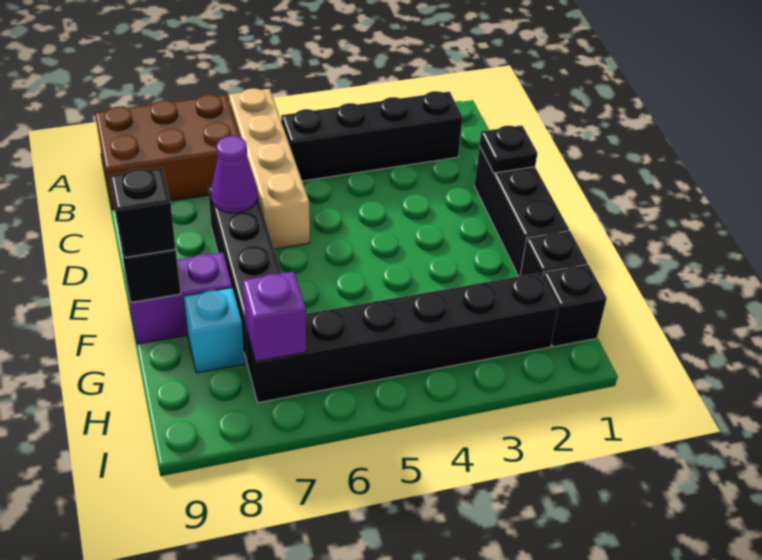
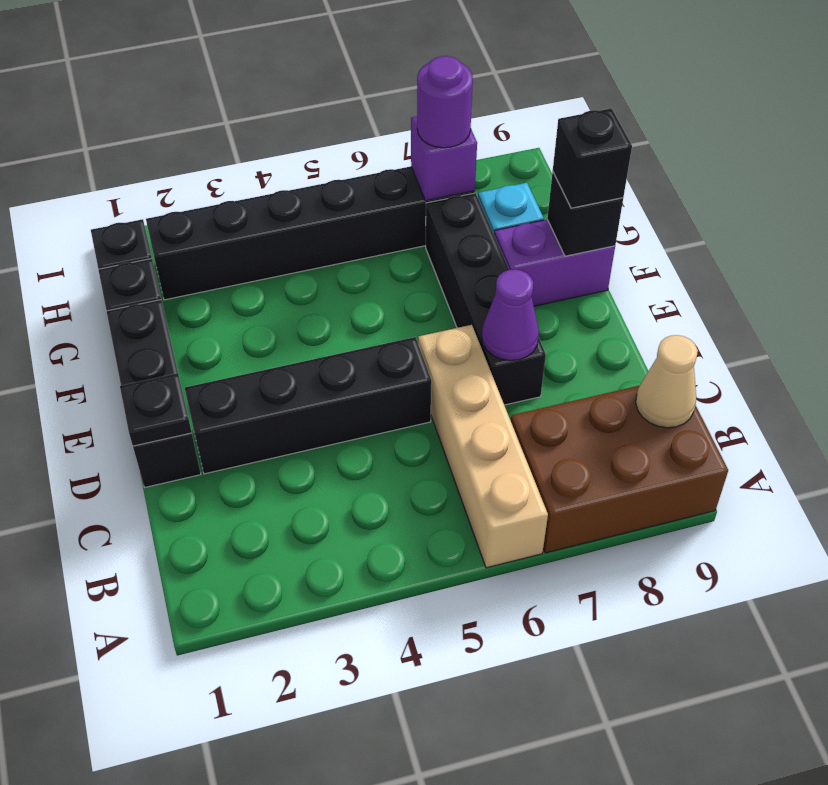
black 1x4 brick [281,91,462,181] -> black 1x4 brick moved to [185,337,431,474]
none -> tan 1x1 cone [636,335,697,428]
none -> purple 1x1 round brick [417,56,473,148]

